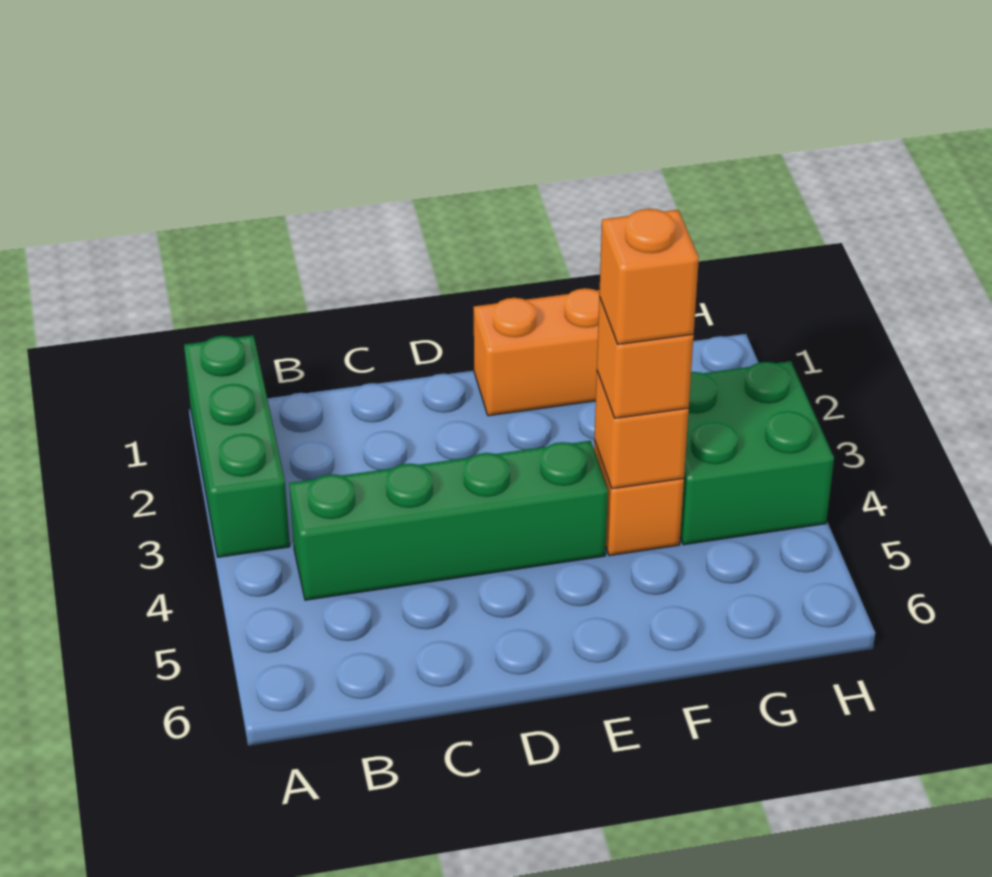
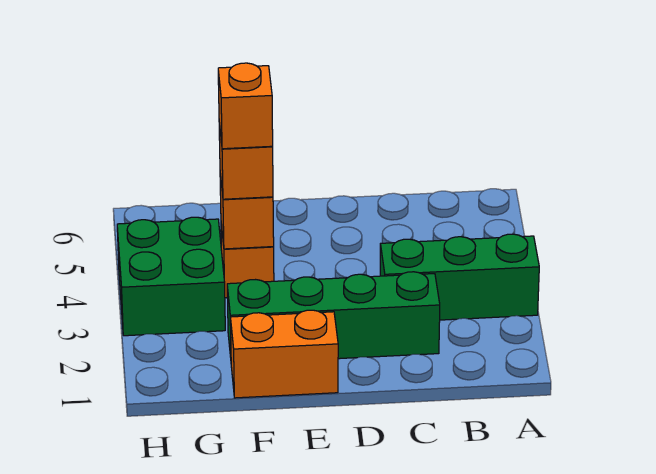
green 1x3 brick [184,335,290,557] -> green 1x3 brick turned to [380,234,539,320]
green 1x4 brick [289,441,608,600] -> green 1x4 brick moved to [227,272,440,359]

